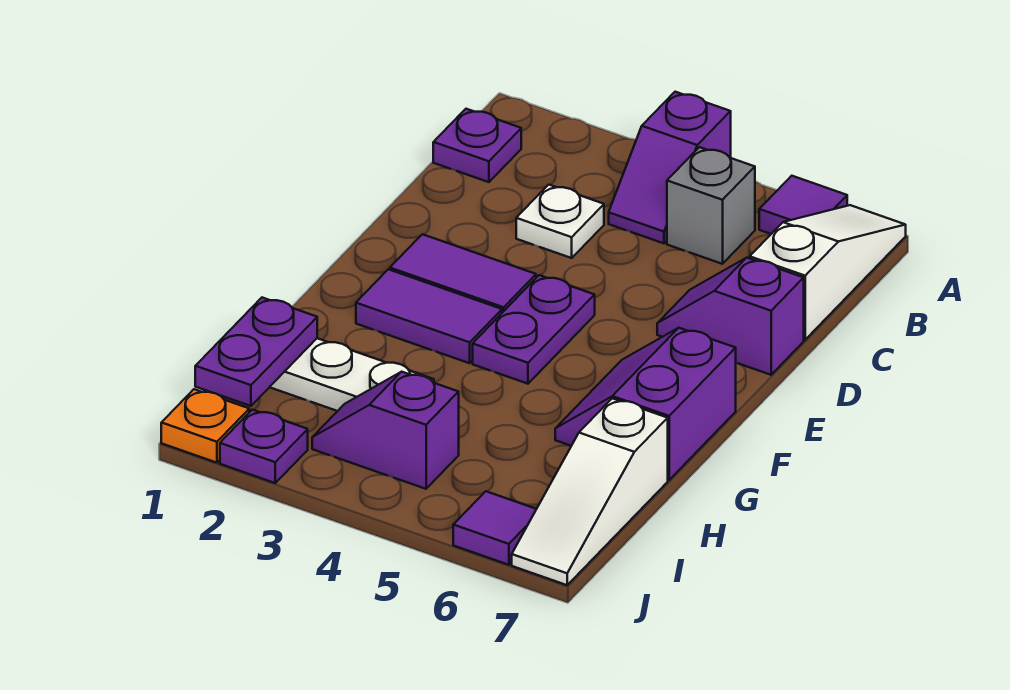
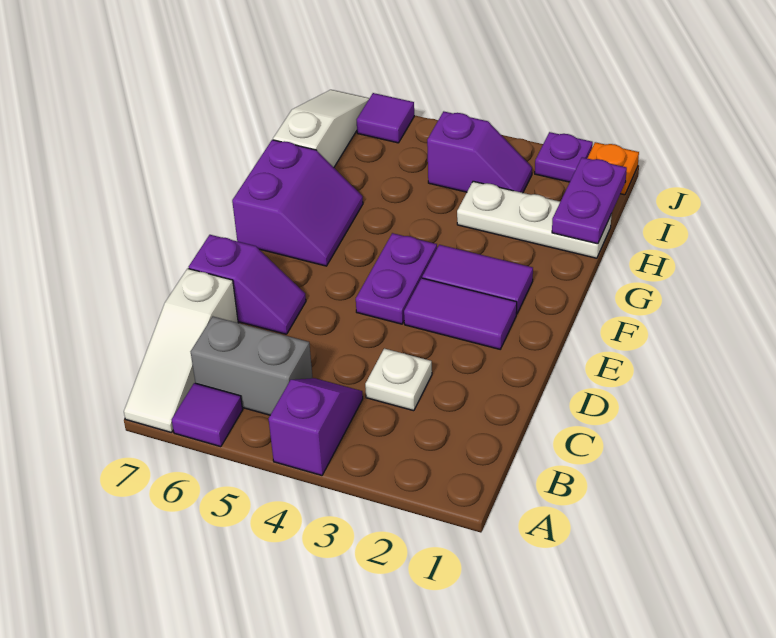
purple 1x1 plate [433,109,521,182] -> none
grey 1x1 brick [667,147,755,264] -> grey 1x2 brick [191,317,313,415]

